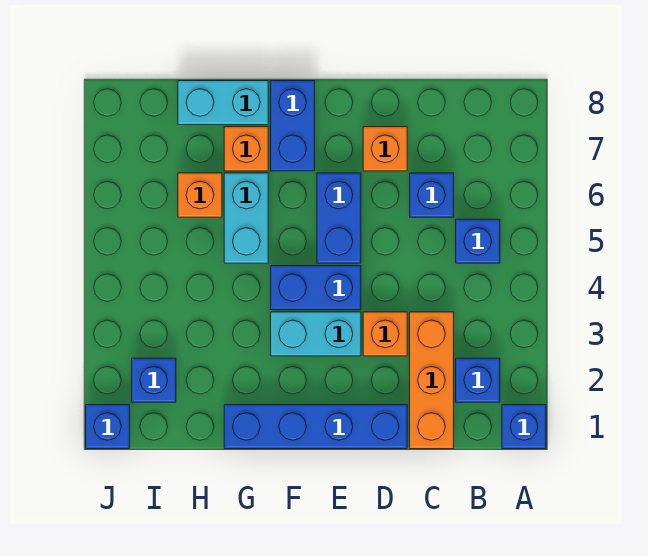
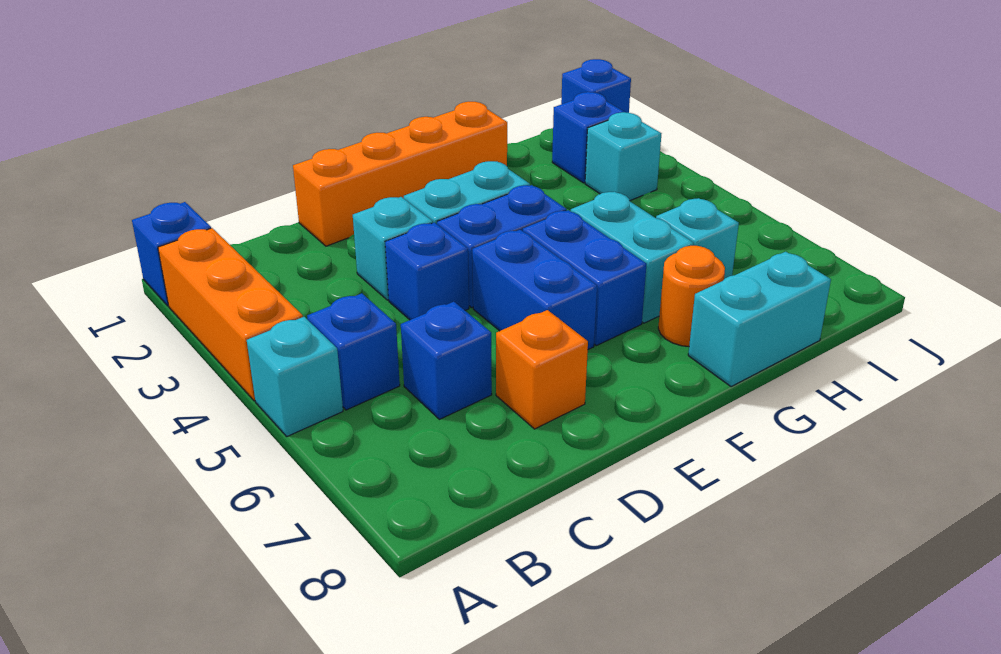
none -> cyan 1x1 brick [247,317,343,436]
blue 1x1 brick [456,358,500,402] -> blue 1x1 brick moved to [385,223,469,320]
orange 1x3 brick [410,312,454,449] -> orange 1x3 brick moved to [158,228,303,401]
blue 1x4 brick [224,405,407,449] -> orange 1x4 brick [293,102,507,246]
orange 1x1 brick [363,312,407,356] -> cyan 1x1 brick [353,197,433,300]
blue 1x2 brick [271,81,315,171] -> blue 1x2 brick moved to [523,210,647,346]
orange 1x1 brick [224,127,268,171] -> orange 1x1 round brick [658,246,725,346]
orange 1x1 brick [178,173,222,217] -> cyan 1x1 brick [656,198,739,279]
none -> cyan 1x1 brick [585,112,662,201]

